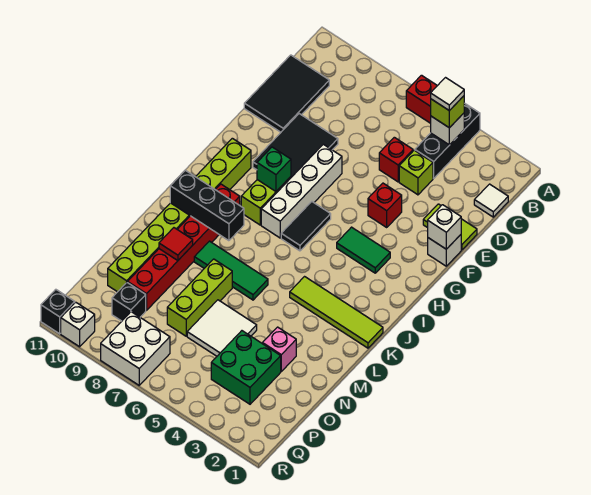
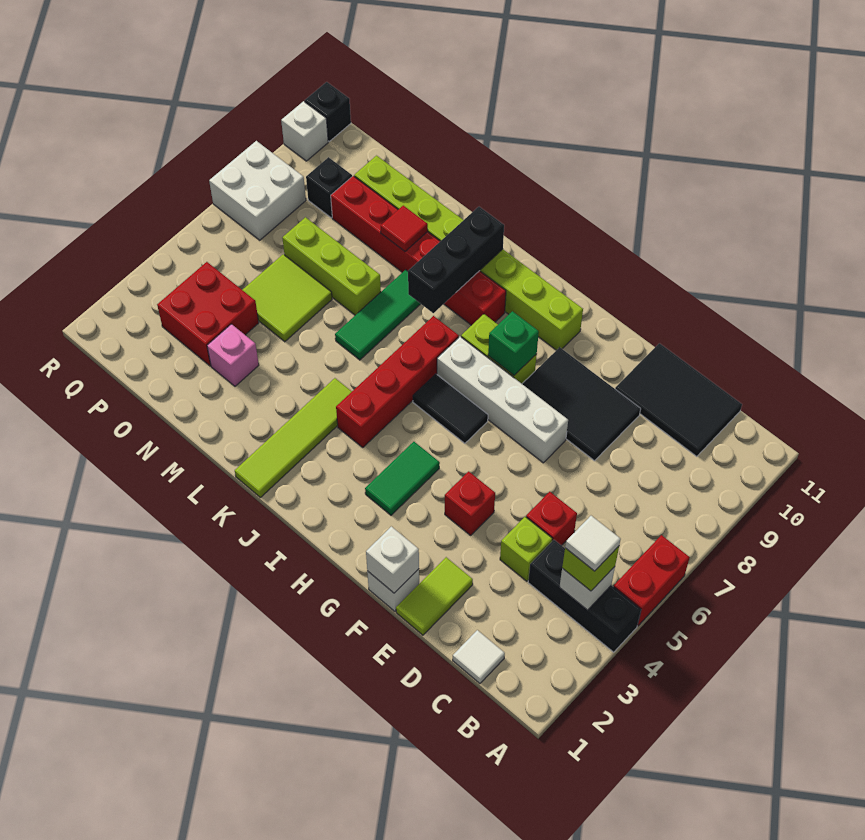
none -> red 1x4 brick [336,316,459,447]
white 2x2 tile [187,300,257,356] -> lime 2x2 tile [243,254,332,342]
green 2x2 brick [211,331,281,404] -> red 2x2 brick [157,262,259,366]

